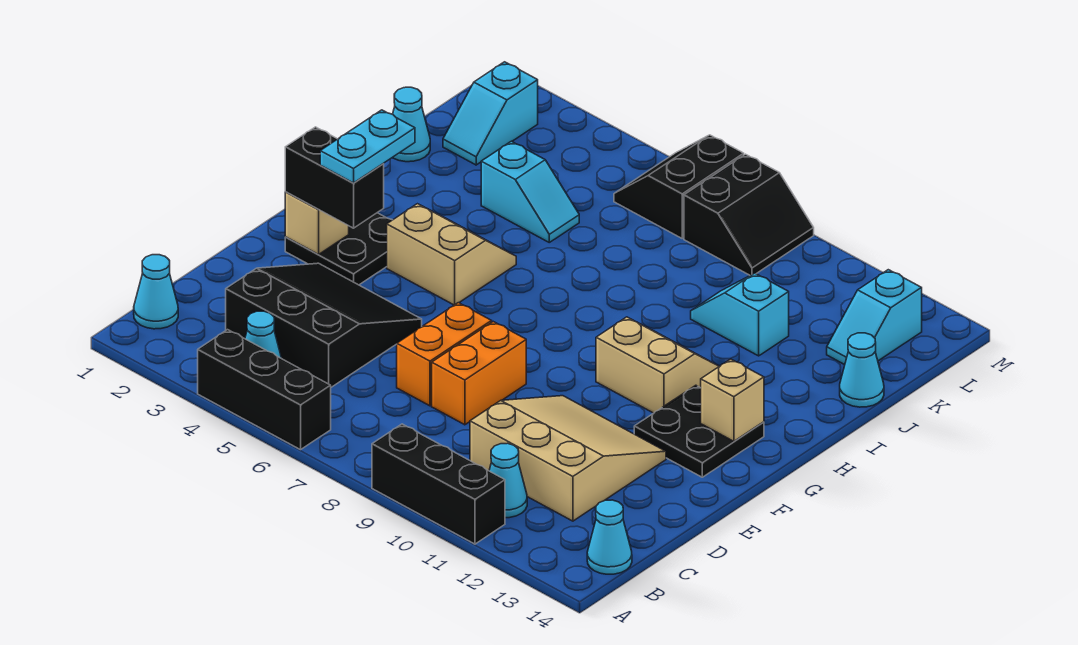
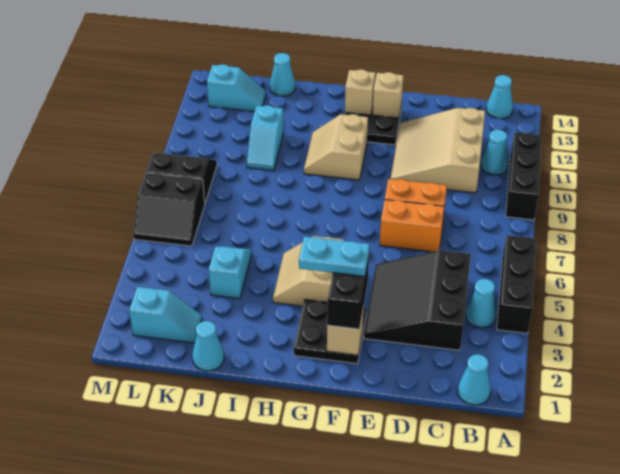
none -> tan 1x1 brick [373,72,404,118]

